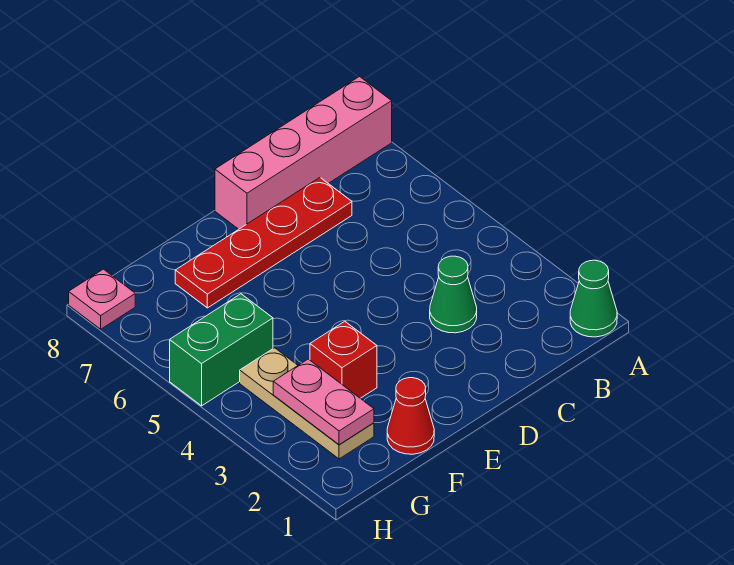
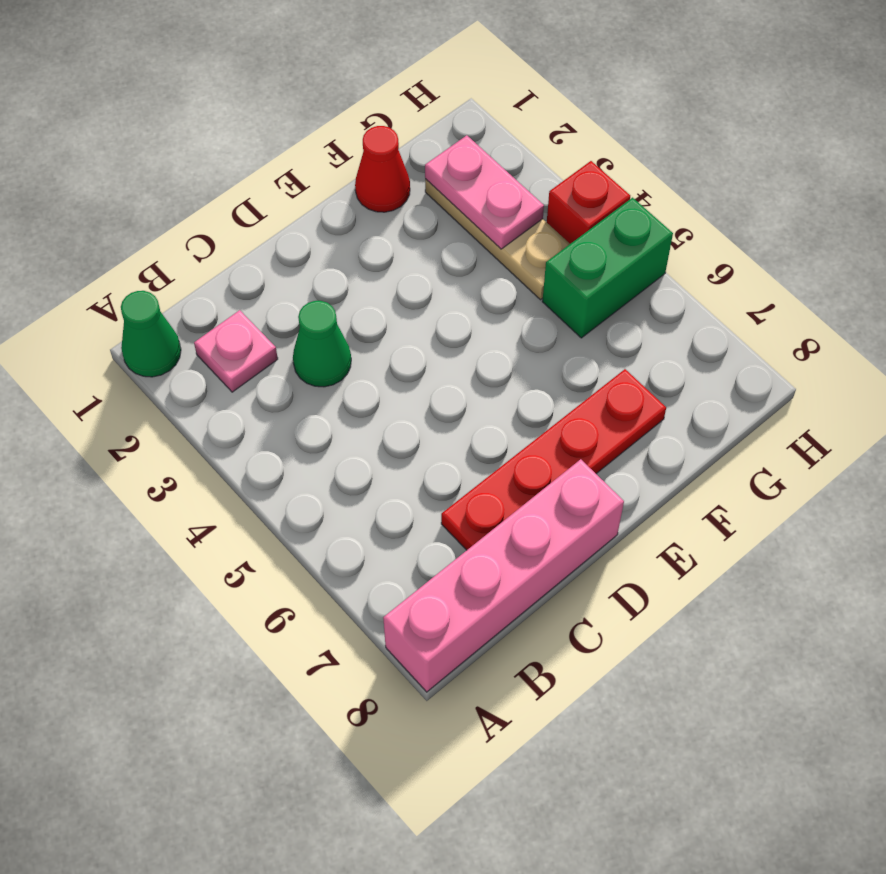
red 1x1 brick [310,321,377,398] -> red 1x1 brick moved to [547,161,630,244]
pink 1x1 plate [69,269,135,329] -> pink 1x1 plate moved to [194,310,278,392]

